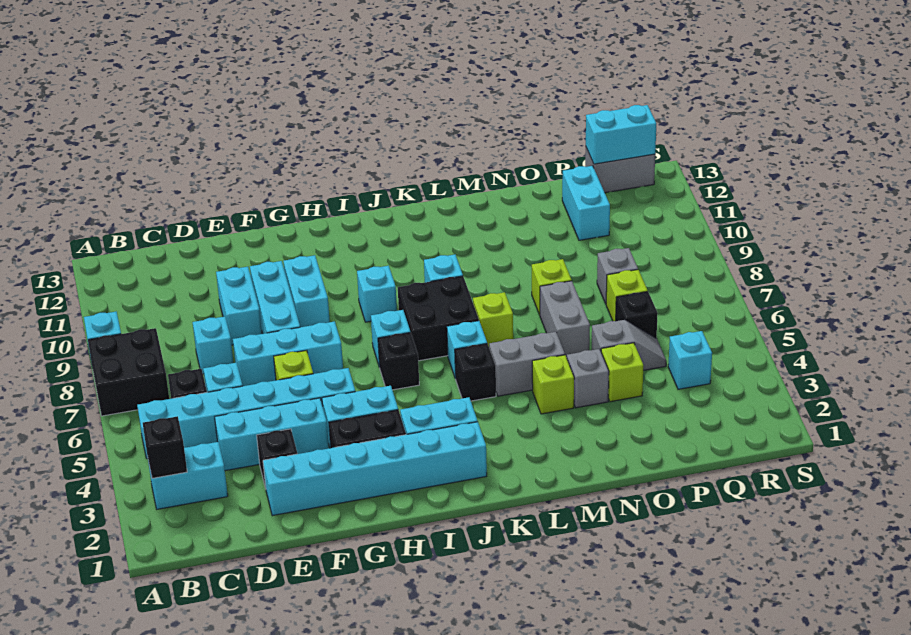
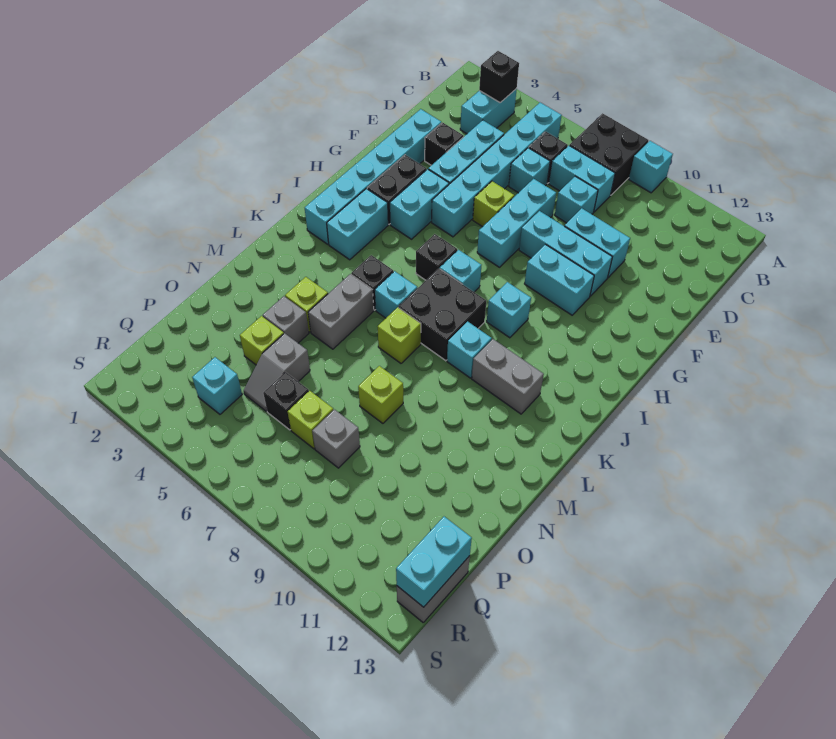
grey 1x2 brick [540,281,590,358] -> grey 1x2 brick moved to [472,339,544,414]
cyan 1x2 brick [562,166,610,240] -> cyan 1x2 brick moved to [549,146,615,212]

